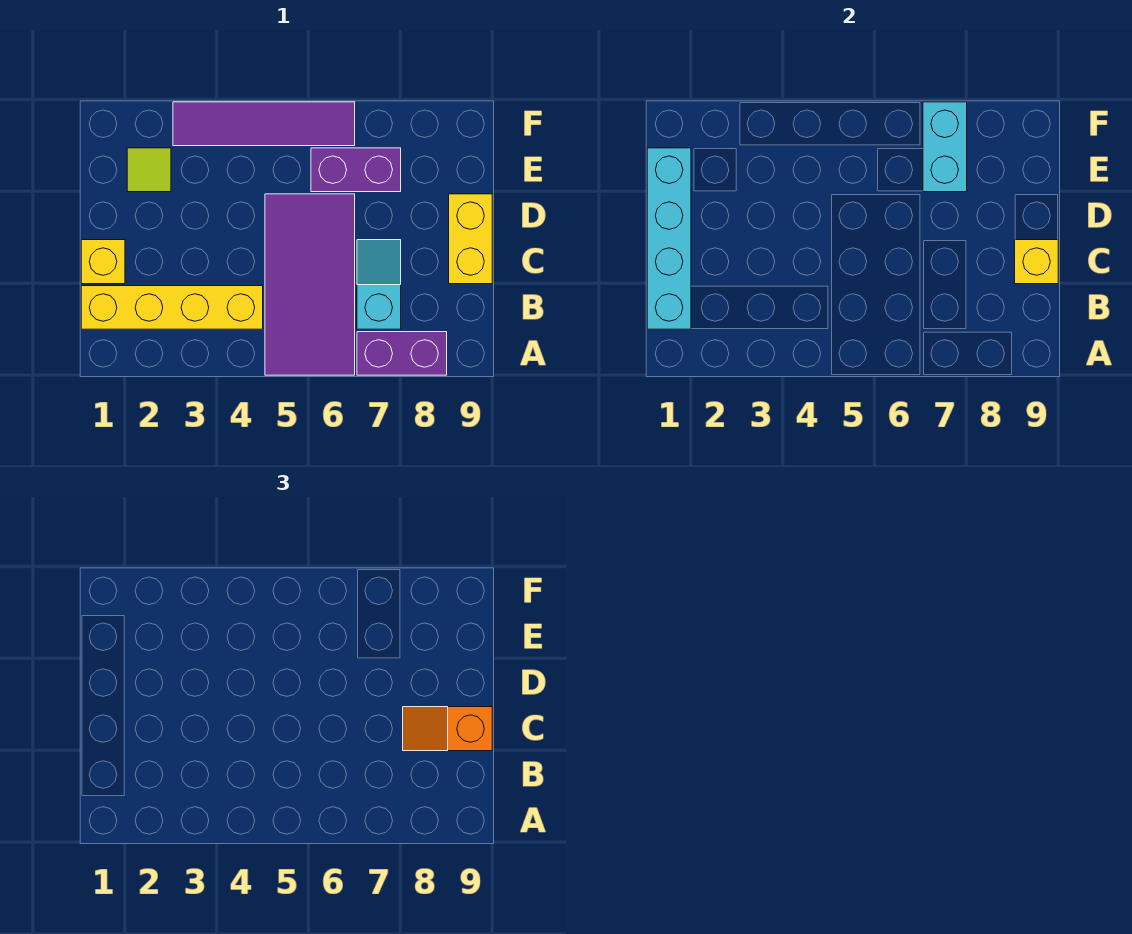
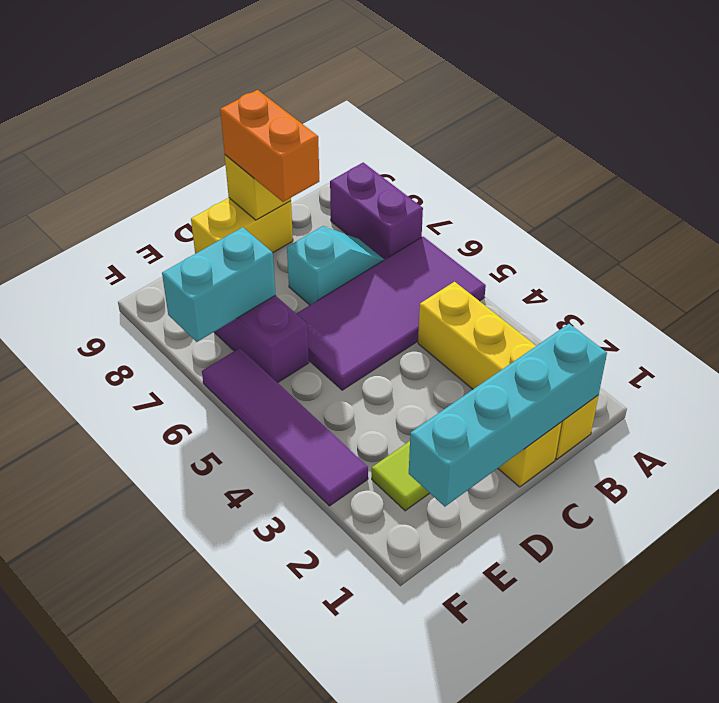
cyan 1x2 slope [357,240,401,329] -> cyan 1x2 slope turned to [287,226,384,305]
orange 1x2 slope [403,707,492,751] -> orange 1x2 brick [220,90,319,202]

